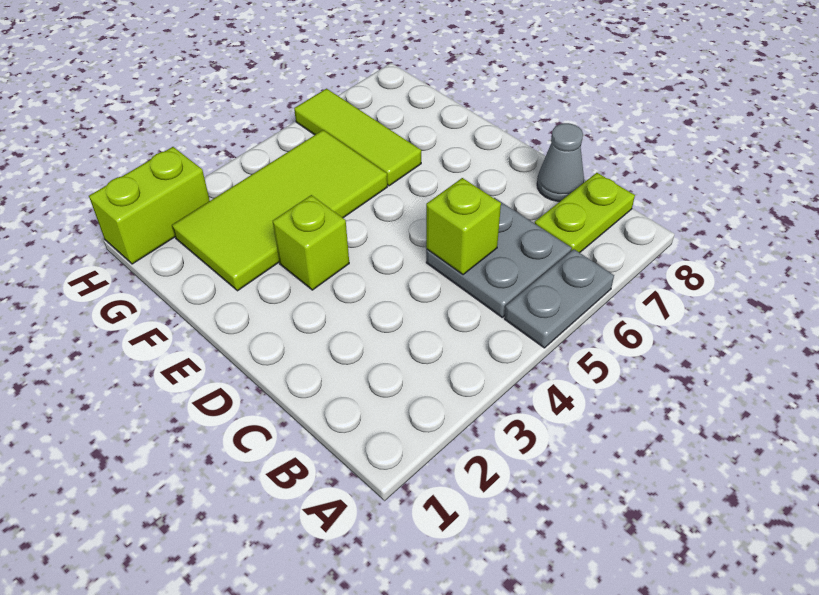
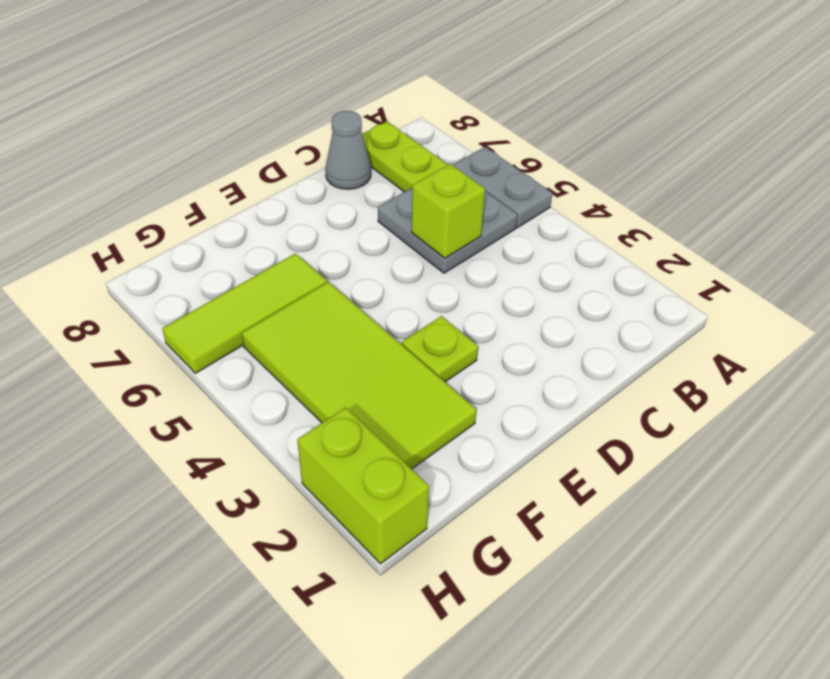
lime 1x1 brick [273,195,349,290] -> lime 1x1 plate [402,316,478,382]

